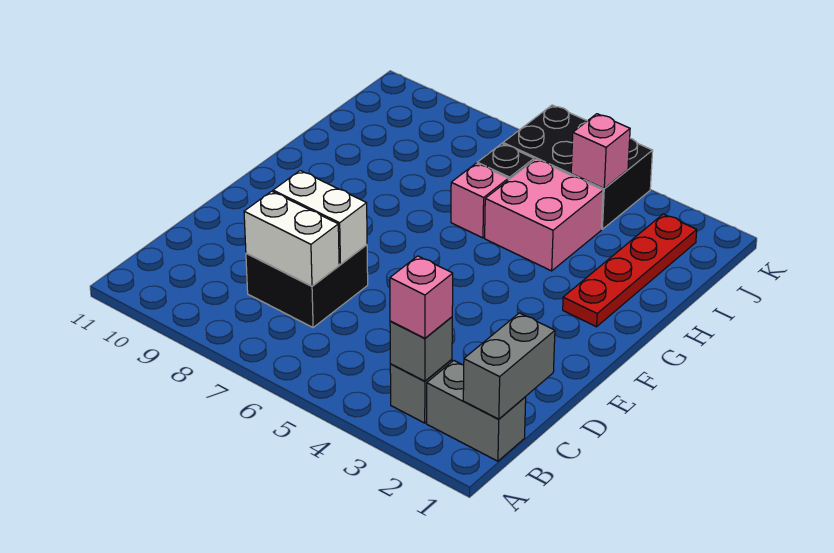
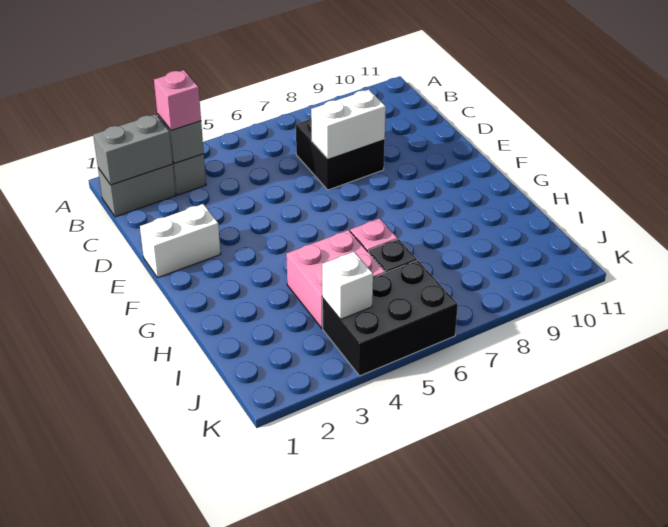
grey 1x2 brick [463,313,555,419] -> grey 1x2 brick turned to [93,114,173,185]
white 1x2 brick [244,191,339,286] -> white 1x2 brick moved to [140,204,220,277]
red 1x4 plate [563,214,697,327] -> none
pink 1x1 brick [571,114,630,189] -> white 1x1 brick [322,252,373,319]

